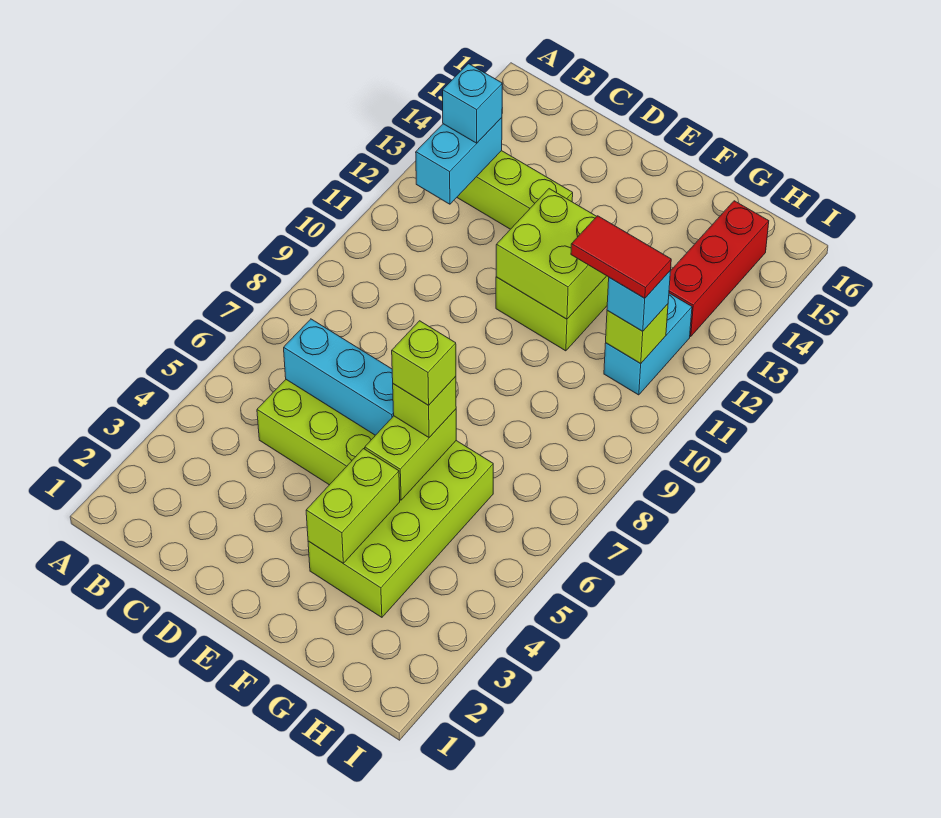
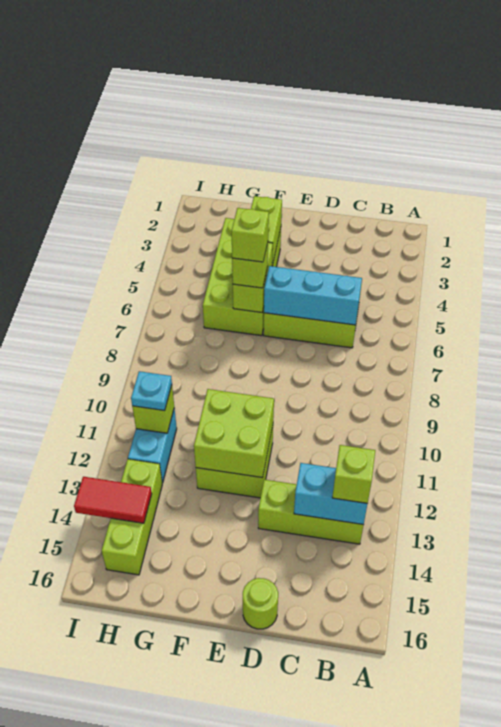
cyan 1x2 brick [416,118,502,204] -> cyan 1x2 brick turned to [294,463,367,525]
cyan 1x1 brick [443,64,502,143] -> lime 1x1 brick [332,445,375,503]
none -> lime 1x1 round brick [243,578,278,629]
red 1x2 tile [571,216,671,298] -> red 1x2 tile moved to [74,477,152,523]
cyan 1x1 brick [607,270,671,331] -> cyan 1x1 plate [131,371,172,411]
red 1x3 brick [669,201,769,337] -> lime 1x3 brick [102,459,162,575]

